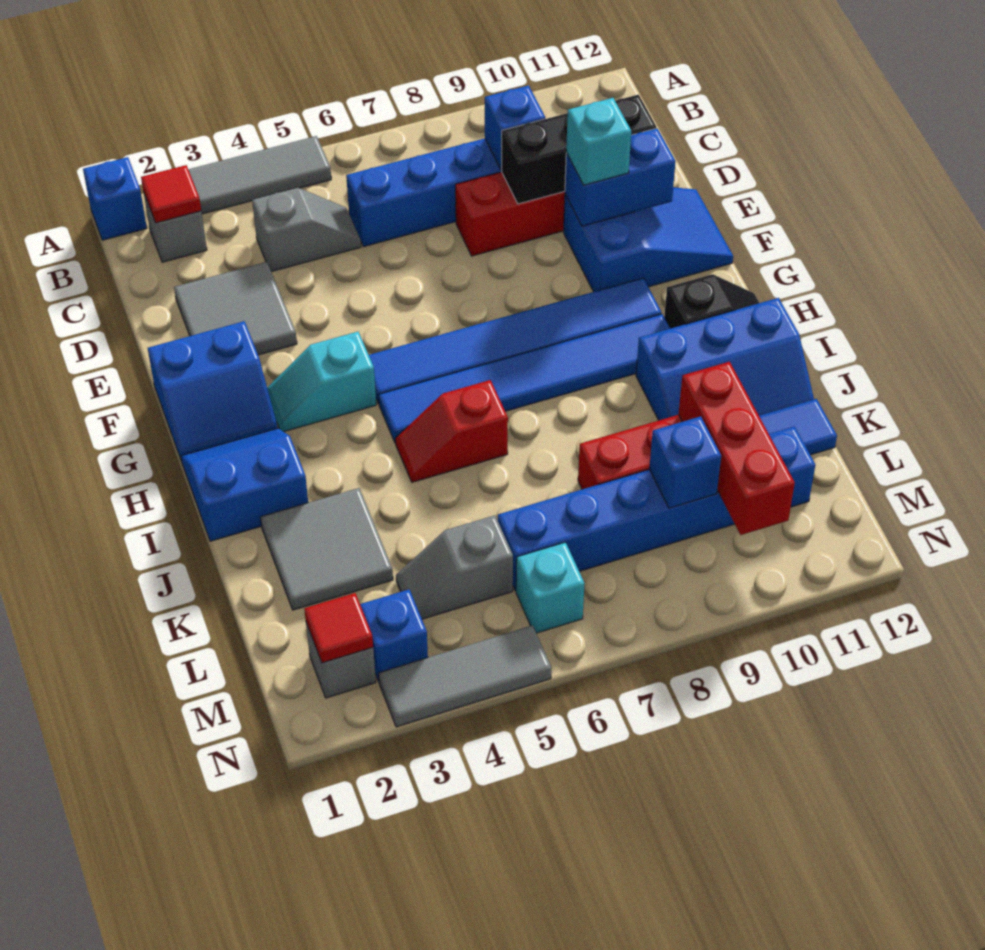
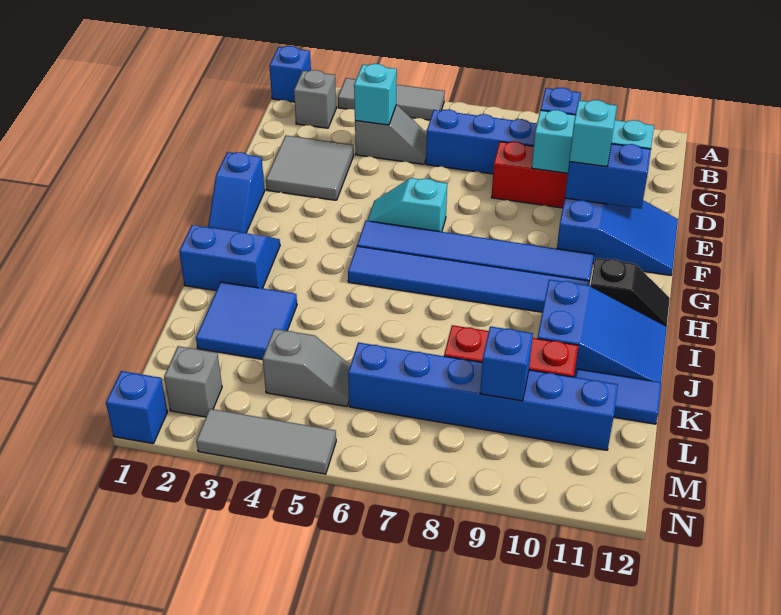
red 1x1 tile [141,165,201,223] -> none
black 1x3 brick [502,95,656,204] -> cyan 1x3 brick [532,110,654,174]
blue 2x2 slope [148,321,278,461] -> blue 1x2 slope [208,152,265,233]
cyan 1x2 slope [267,332,376,432] -> cyan 1x2 slope moved to [367,178,447,232]
red 1x2 slope [395,380,508,482] -> none
blue 2x3 slope [636,298,814,420] -> blue 2x3 slope turned to [537,280,667,382]
grey 2x2 tile [260,488,393,610] -> blue 2x2 tile [196,282,297,359]
red 1x3 brick [678,362,795,535] -> none
grey 1x2 slope [396,515,513,619] -> grey 1x2 slope turned to [263,329,350,406]
red 1x1 tile [304,593,373,663] -> none
blue 1x1 brick [360,589,428,682] -> blue 1x1 brick moved to [106,371,167,444]
cyan 1x1 brick [516,542,585,633] -> cyan 1x1 brick moved to [354,64,397,125]

